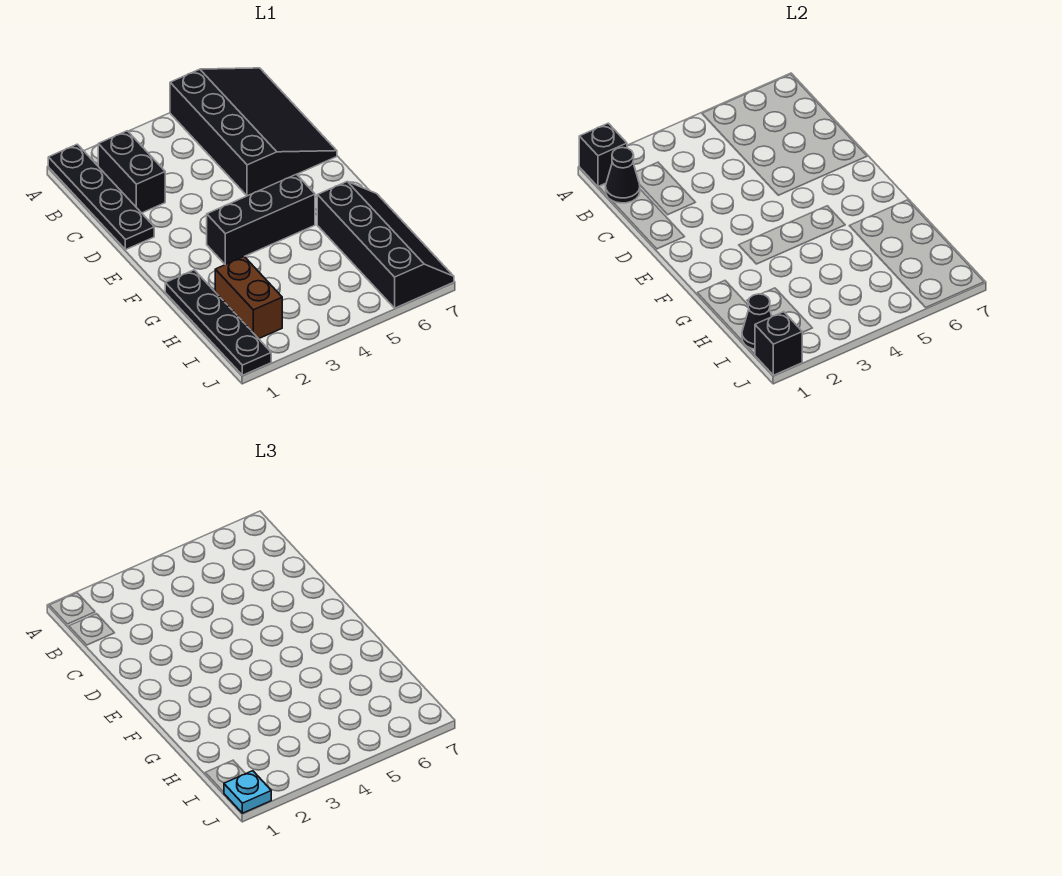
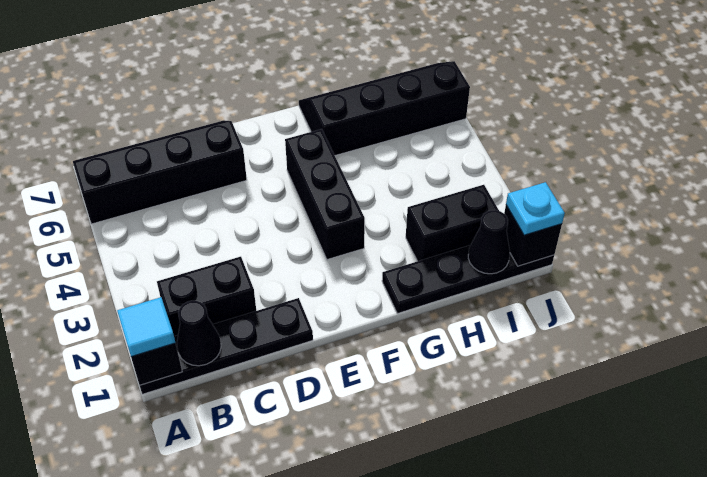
none -> cyan 1x1 tile [117,297,175,357]
black 3x4 slope [170,68,337,196] -> black 2x4 slope [73,120,247,224]
brown 1x2 brick [215,257,282,339] -> black 1x2 brick [406,185,499,261]

